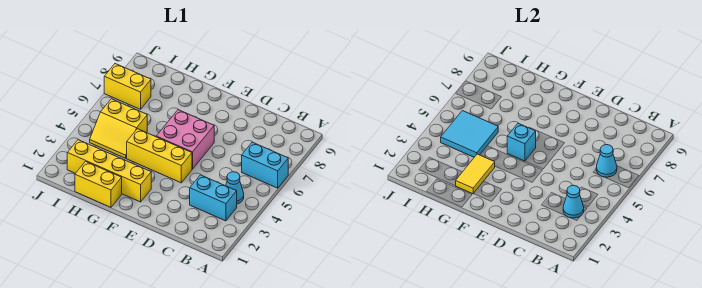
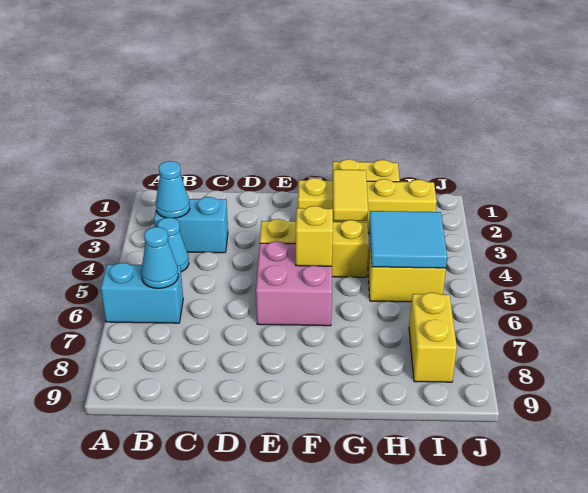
cyan 1x1 brick [507,123,536,161] -> yellow 1x1 brick [296,206,333,266]
yellow 1x2 brick [104,64,151,109] -> yellow 1x2 brick turned to [409,292,457,382]

